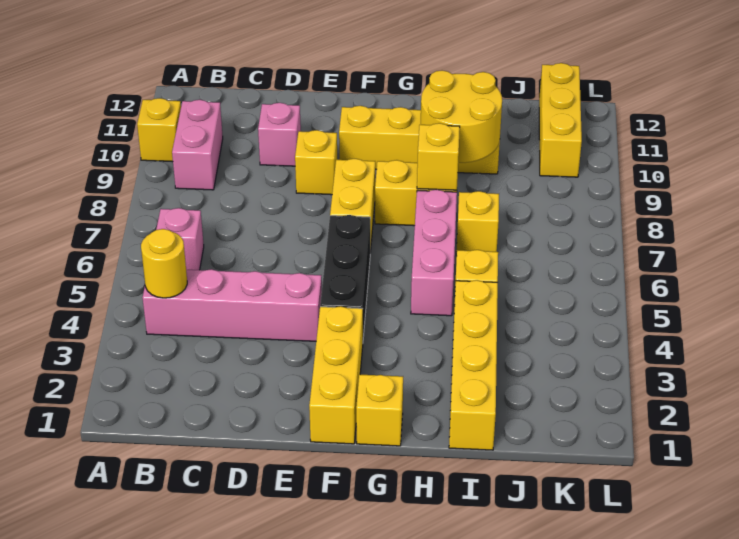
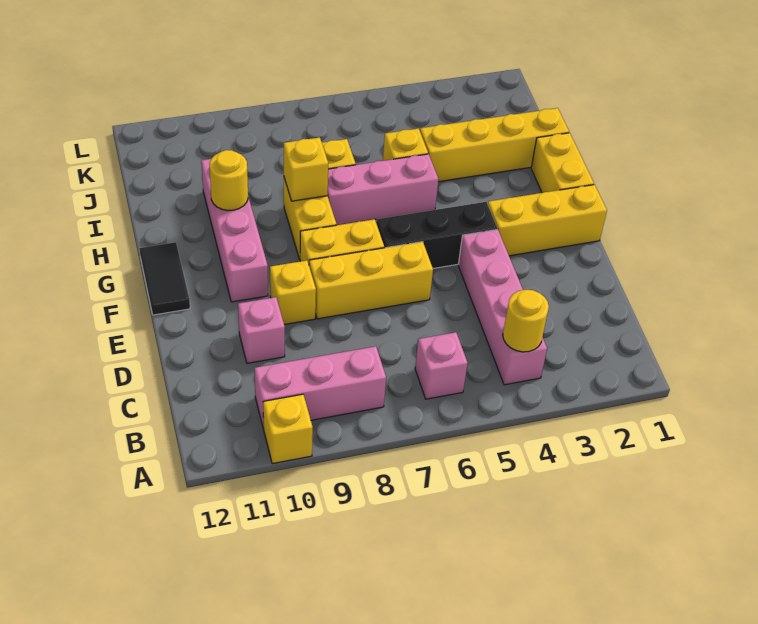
pink 1x2 brick [172,100,223,190] -> pink 1x3 brick [255,346,386,429]
yellow 1x4 brick [339,106,500,174] -> pink 1x4 brick [201,159,268,302]
none -> black 1x2 tile [139,242,190,315]
yellow 1x1 brick [356,374,403,446] -> yellow 1x2 brick [531,133,594,193]
yellow 2x2 round brick [421,70,502,163] -> yellow 1x1 round brick [209,150,248,210]
yellow 1x3 brick [539,63,582,177] -> yellow 1x3 brick moved to [309,242,433,319]

